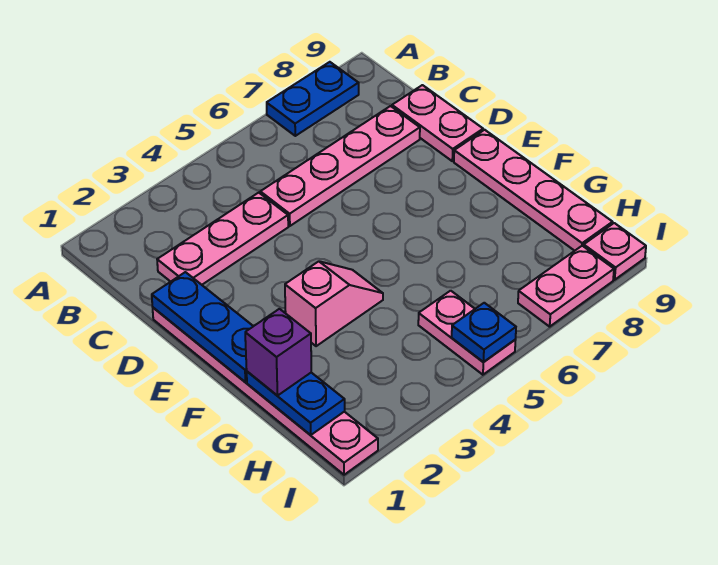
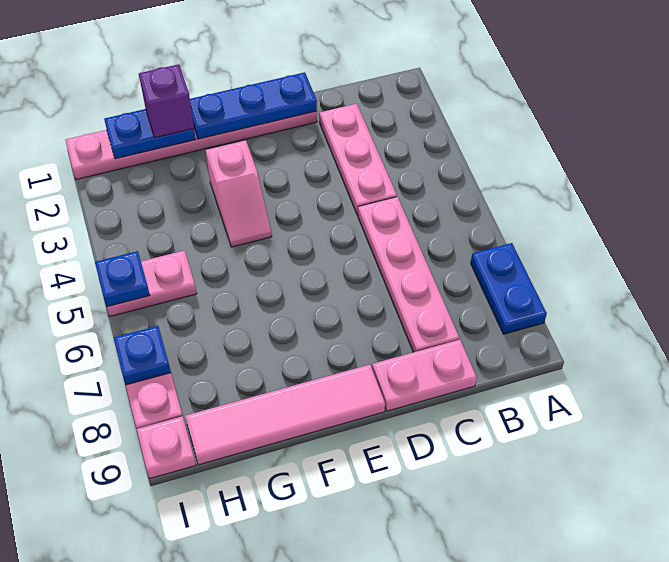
pink 1x4 plate [454,130,613,251] -> pink 1x4 tile [185,365,385,465]
none -> blue 1x1 plate [113,326,171,385]

